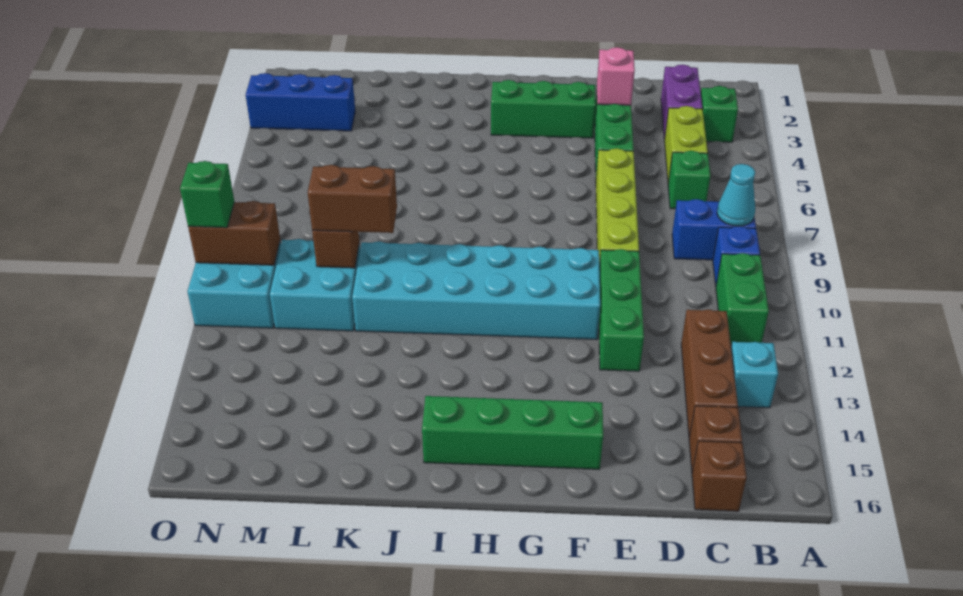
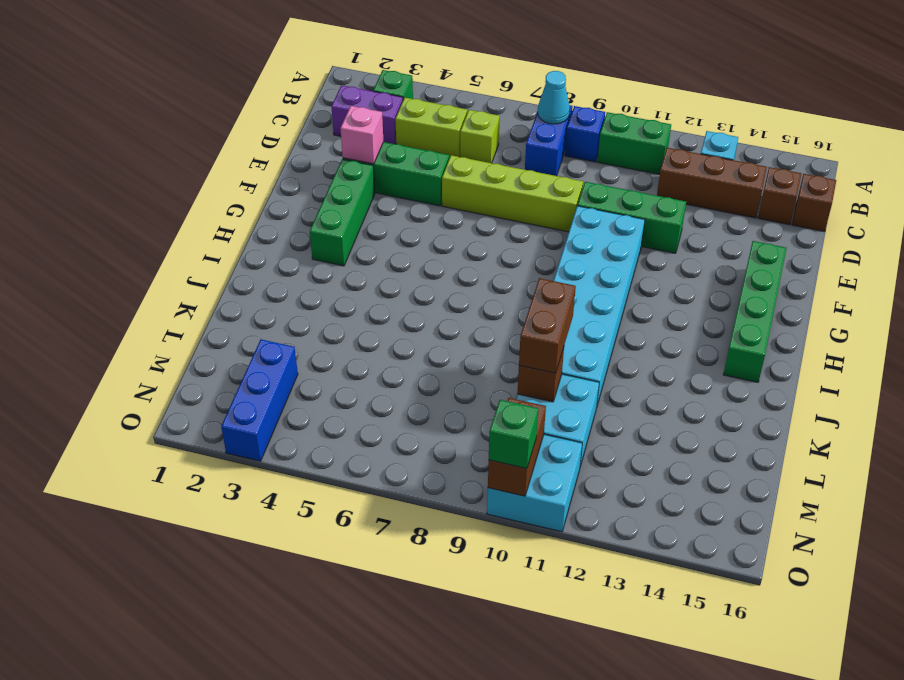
green 1x1 brick [668,151,710,209] -> lime 1x1 brick [460,110,500,163]

